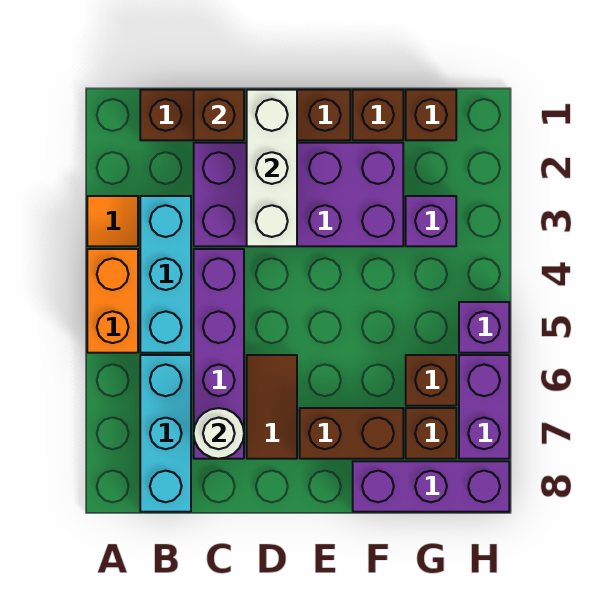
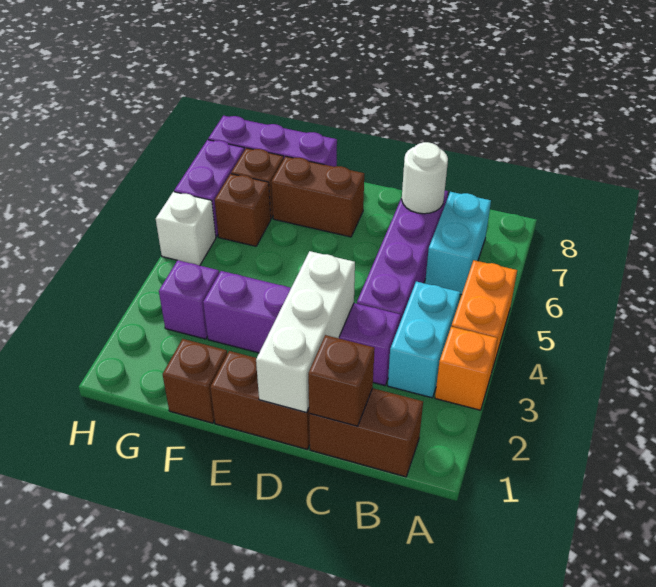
orange 1x1 tile [87,196,138,246] -> orange 1x1 brick [435,327,498,410]
cyan 1x3 brick [140,196,191,353] -> cyan 1x2 brick [388,282,460,398]
cyan 1x3 brick [140,355,191,512] -> cyan 1x2 brick [425,192,491,295]
purple 2x4 brick [194,143,403,246] -> purple 1x4 brick [203,271,401,385]
brown 1x2 tile [247,355,297,459] -> none
brown 1x1 brick [406,90,456,140] -> none
purple 1x1 brick [459,302,509,353] -> white 1x1 brick [156,192,216,265]

